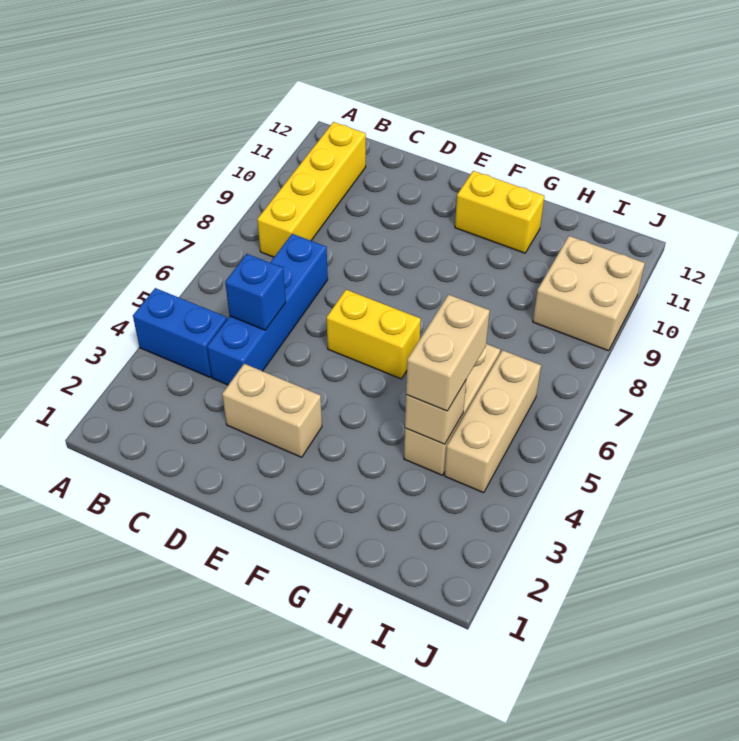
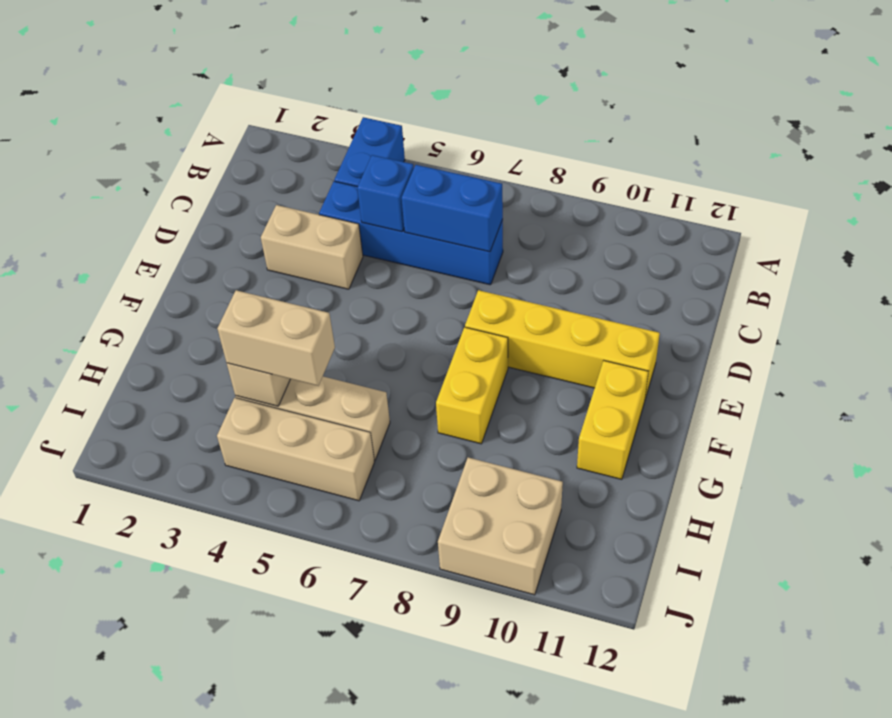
yellow 1x4 brick [257,122,366,257] -> yellow 1x4 brick moved to [465,290,660,399]
none -> blue 1x2 brick [402,165,503,252]
tan 1x2 brick [222,364,322,457] -> tan 1x2 brick turned to [261,205,363,289]
yellow 1x2 brick [327,290,421,379] -> yellow 1x2 brick moved to [436,327,508,444]

